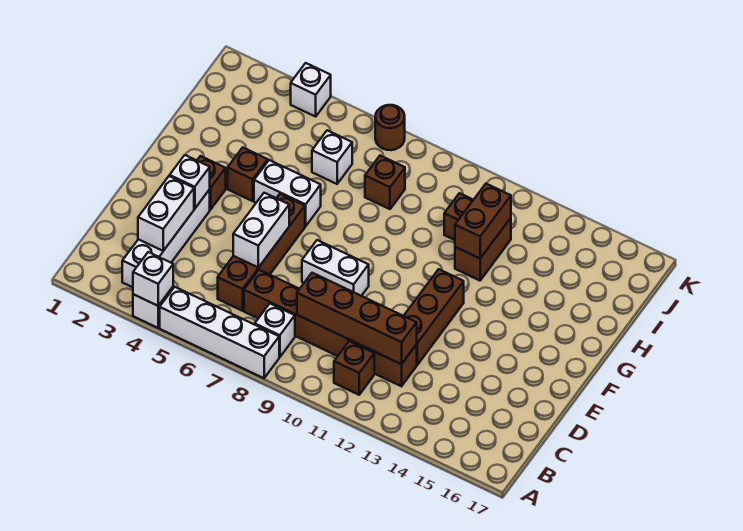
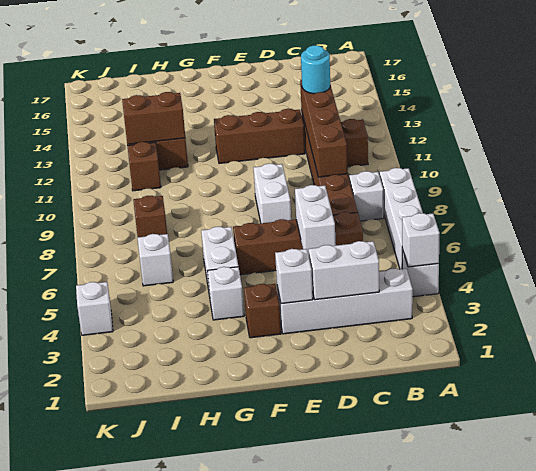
none -> cyan 1x1 round brick [301,45,330,94]
white 1x2 brick [233,193,289,268] -> white 1x2 brick turned to [295,185,336,255]
brown 1x1 brick [228,148,268,201] -> white 1x1 brick [207,267,244,320]
brown 1x1 round brick [375,105,405,150] -> none

